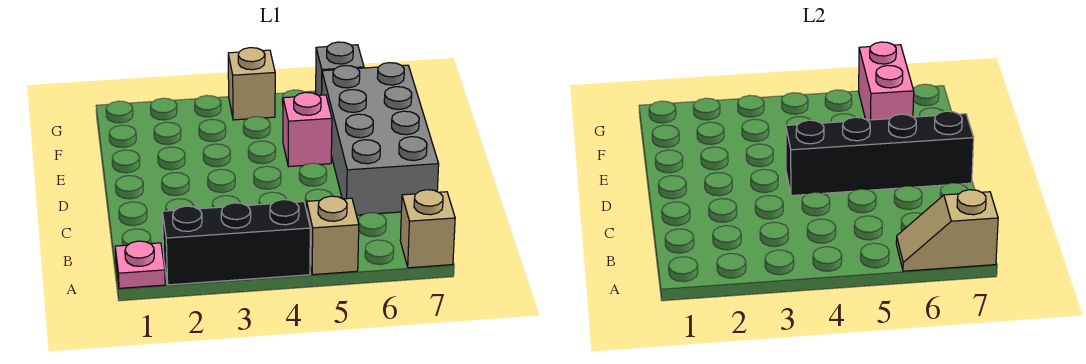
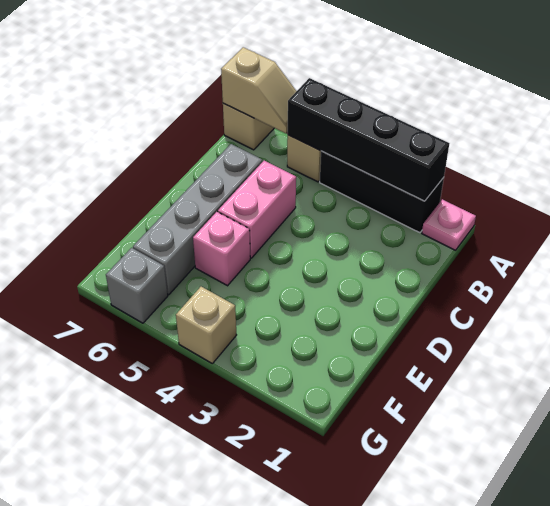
grey 2x4 brick [322,63,439,215] -> grey 1x4 brick [133,144,262,295]
black 1x4 brick [786,111,974,196] -> black 1x4 brick moved to [288,78,449,201]
pink 1x2 brick [859,42,914,120] -> pink 1x2 brick moved to [218,161,296,258]

